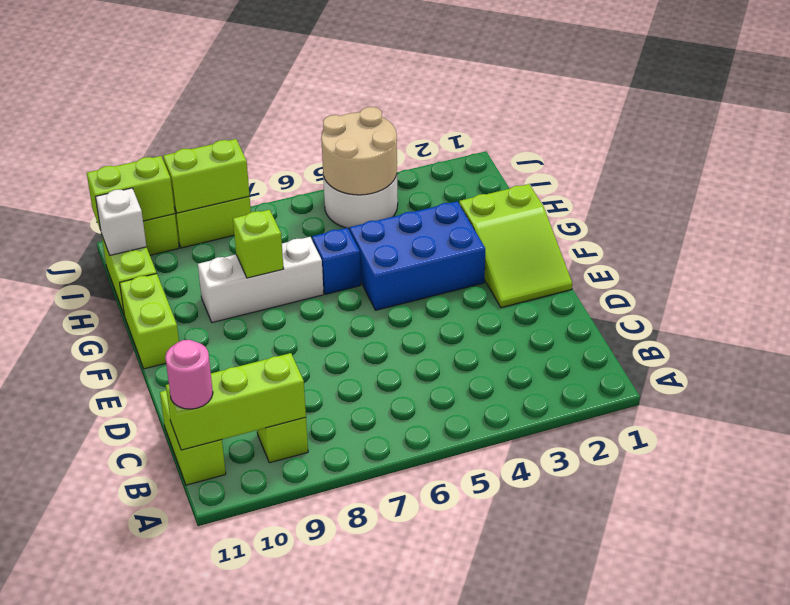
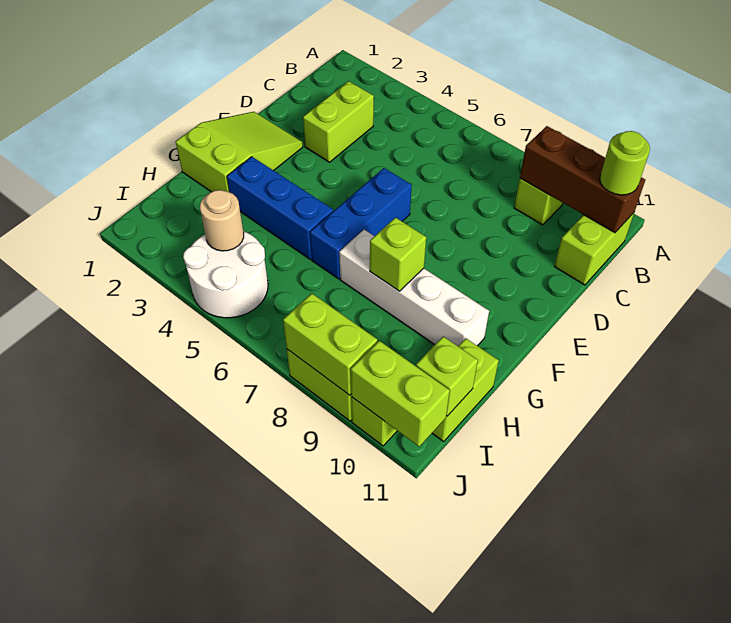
lime 1x3 brick [166,353,306,450] -> brown 1x3 brick [520,126,645,233]
pink 1x1 round brick [165,340,213,409] -> lime 1x1 round brick [600,131,650,195]
blue 2x3 brick [349,201,485,310] -> blue 1x3 brick [227,157,333,259]
lime 1x2 brick [120,274,179,369] -> lime 1x2 brick moved to [303,81,374,162]
blue 1x1 brick [312,228,361,294] -> blue 1x3 brick [310,168,412,279]
white 1x3 brick [198,237,324,323] -> white 1x4 brick [339,230,489,346]
tan 2x2 round brick [321,107,397,195] -> tan 1x1 round brick [200,190,244,251]
white 1x1 brick [95,188,147,255] -> lime 1x1 brick [416,336,478,416]

